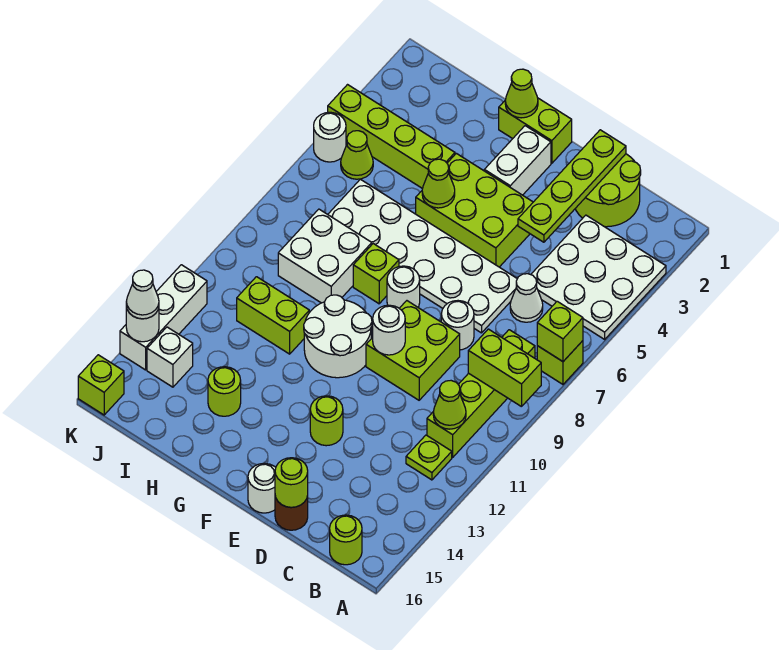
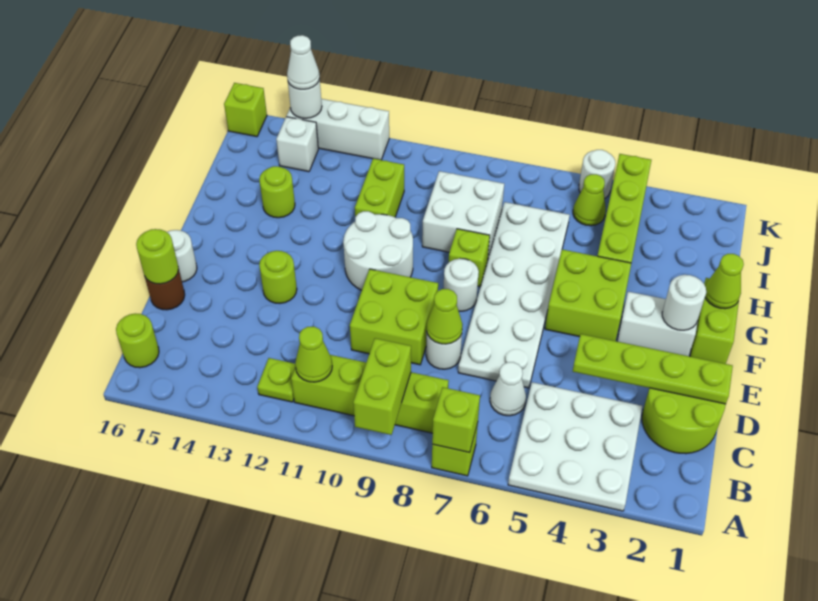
lime 2x3 brick [416,153,533,267] -> lime 2x2 brick [545,249,631,341]
white 1x1 round brick [372,305,405,355] -> white 1x1 round brick moved to [662,275,706,330]
lime 1x1 cone [422,159,455,208] -> lime 1x1 cone moved to [427,289,463,344]

